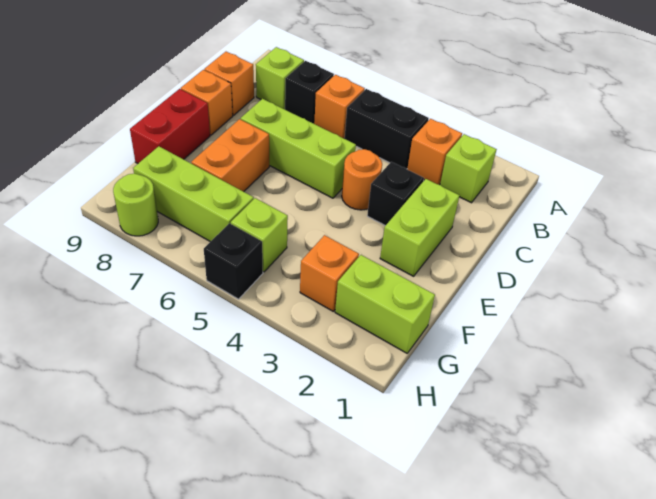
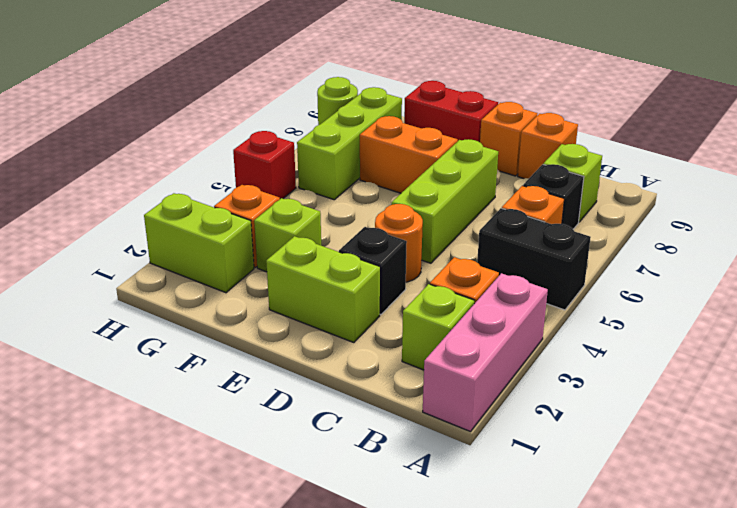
none -> pink 1x3 brick [423,273,548,432]
black 1x2 brick [344,89,429,169] -> black 1x2 brick turned to [477,208,591,310]
lime 1x2 brick [335,255,435,353] -> lime 1x2 brick turned to [144,193,254,293]
lime 1x1 brick [231,198,288,272] -> lime 1x1 brick moved to [254,198,321,272]
black 1x1 brick [204,223,263,299] -> red 1x1 brick [233,131,296,199]

